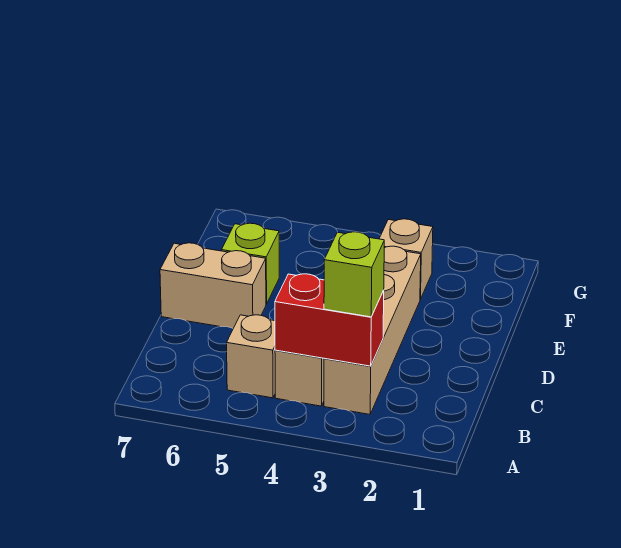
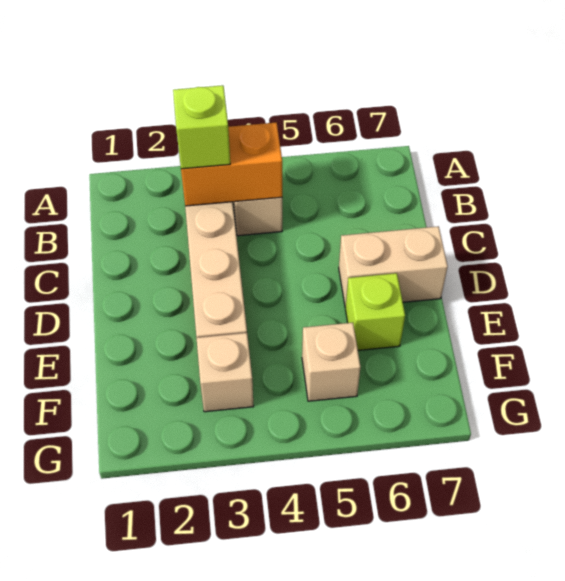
red 1x2 brick [275,274,384,366] -> orange 1x2 brick [181,122,282,206]
tan 1x1 brick [227,315,275,398] -> tan 1x1 brick moved to [302,323,360,401]

